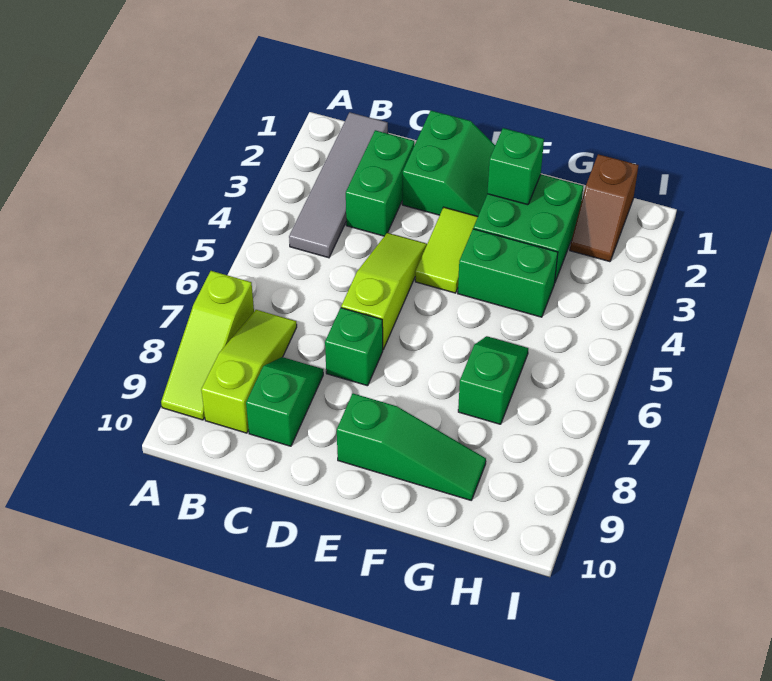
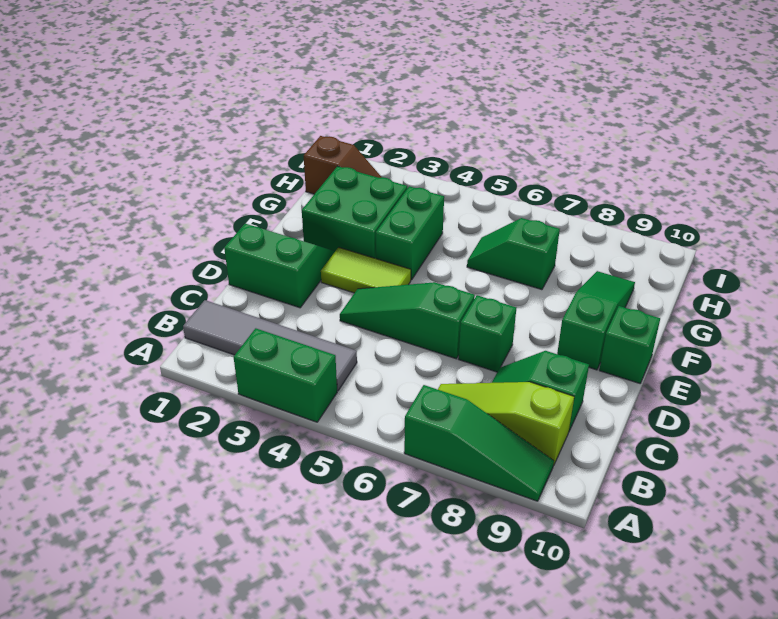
lime 1x3 slope [161,271,254,420] -> green 1x3 slope [404,385,554,501]
green 1x2 brick [346,130,414,236] -> green 1x2 brick moved to [234,328,337,422]
lime 1x3 slope [341,233,427,349] -> green 1x3 slope [340,282,475,359]
green 1x1 brick [487,128,544,205] -> green 1x1 brick moved to [599,306,660,383]

